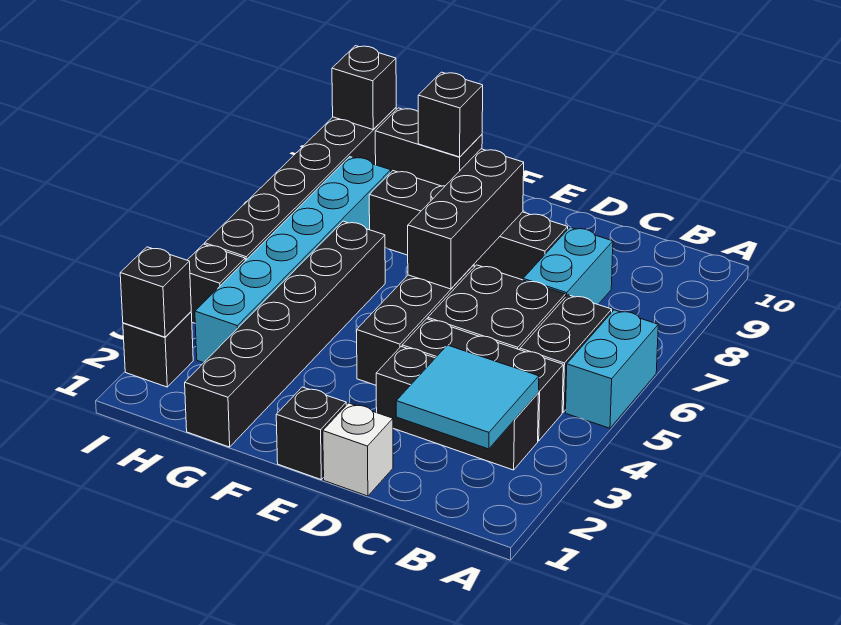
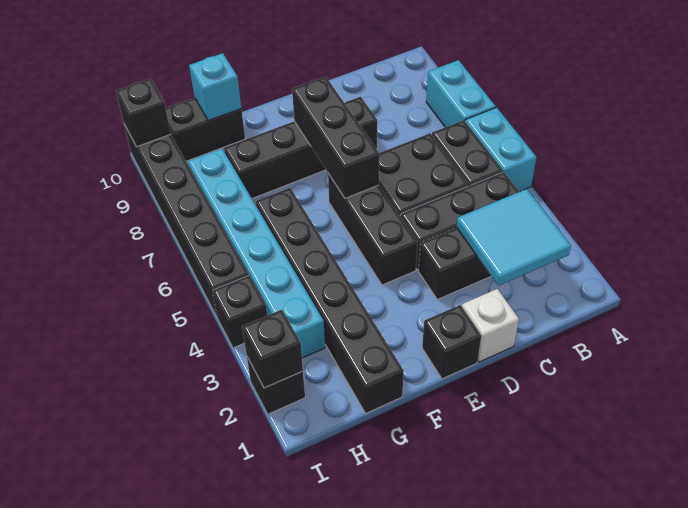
cyan 1x2 brick [523,227,613,304] -> cyan 1x2 brick moved to [426,60,496,127]
black 1x1 brick [418,72,483,157] -> cyan 1x1 brick [189,53,241,121]

